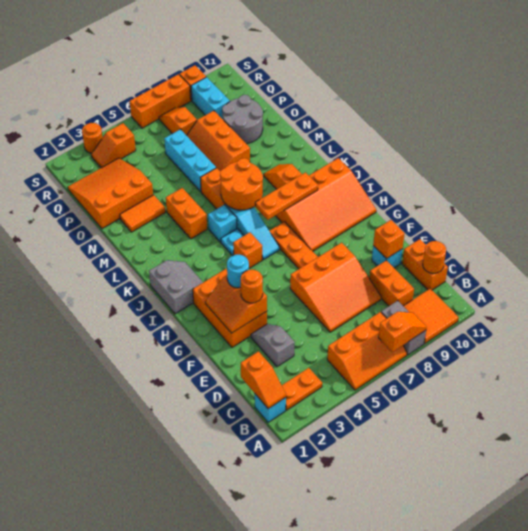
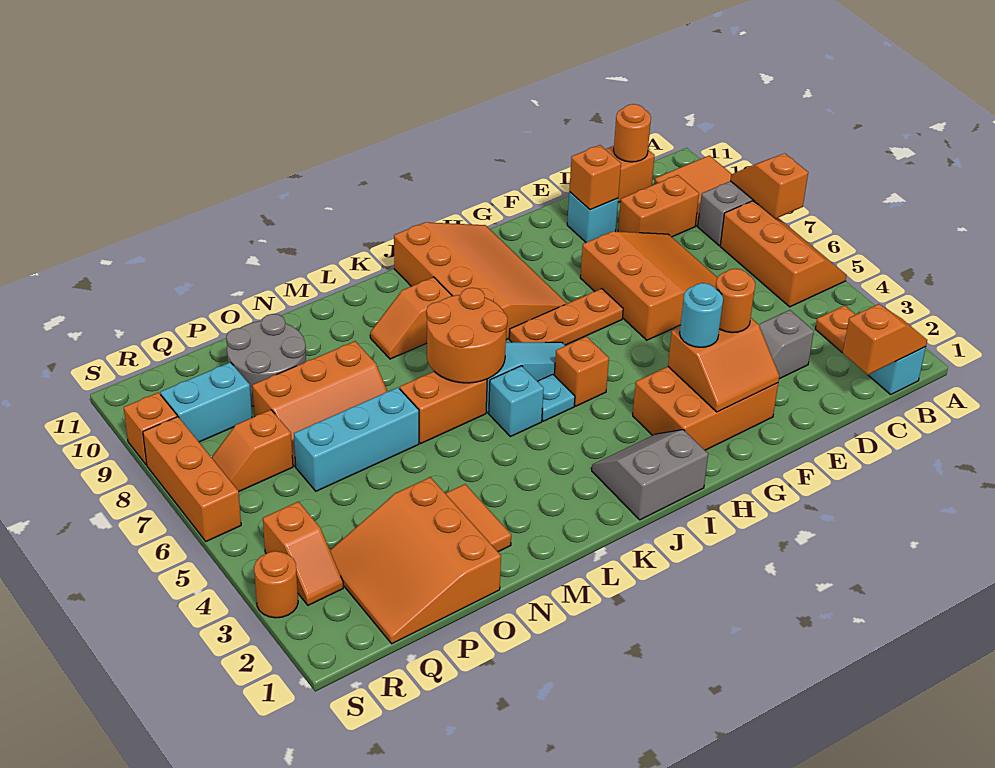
orange 1x3 plate [255,172,318,220] -> none
orange 1x2 brick [166,188,207,239] -> none

